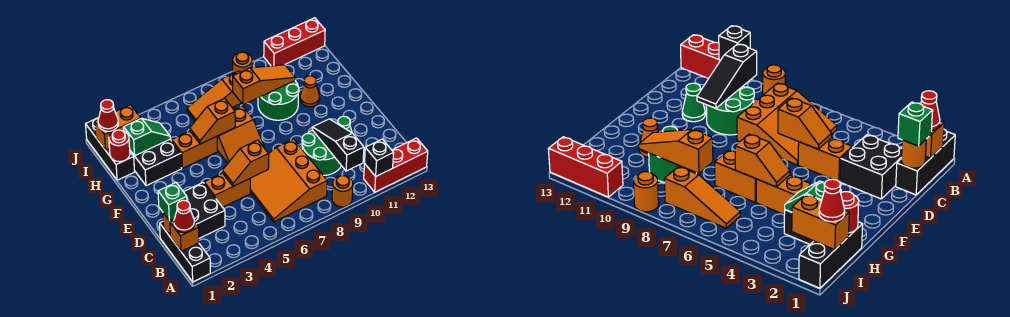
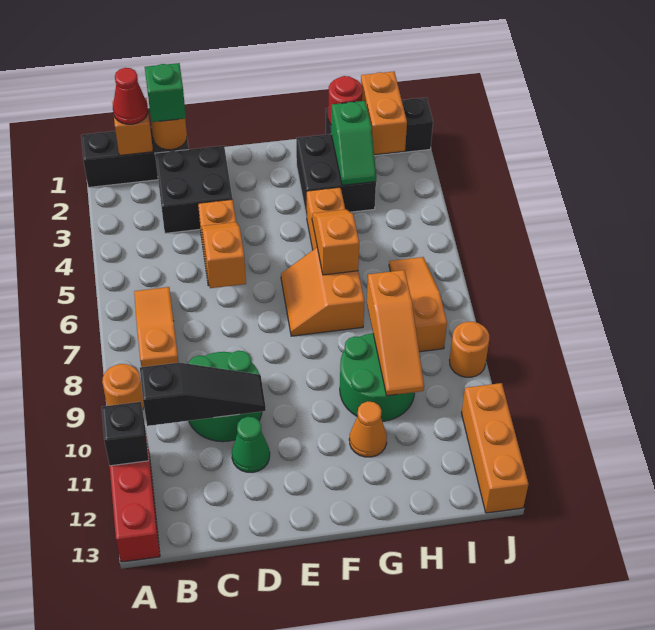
orange 3x3 slope [250,139,327,222] -> orange 1x3 slope [134,287,179,367]
red 1x1 cone [98,100,118,131] -> none
red 1x3 brick [264,18,325,66] -> orange 1x3 brick [462,383,528,513]

